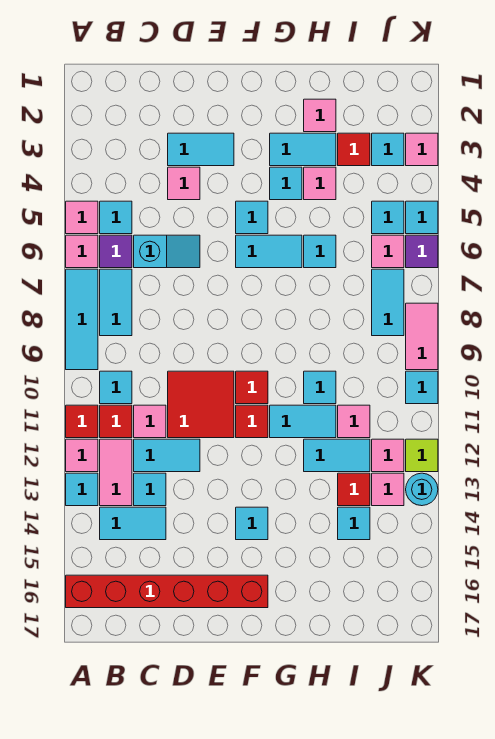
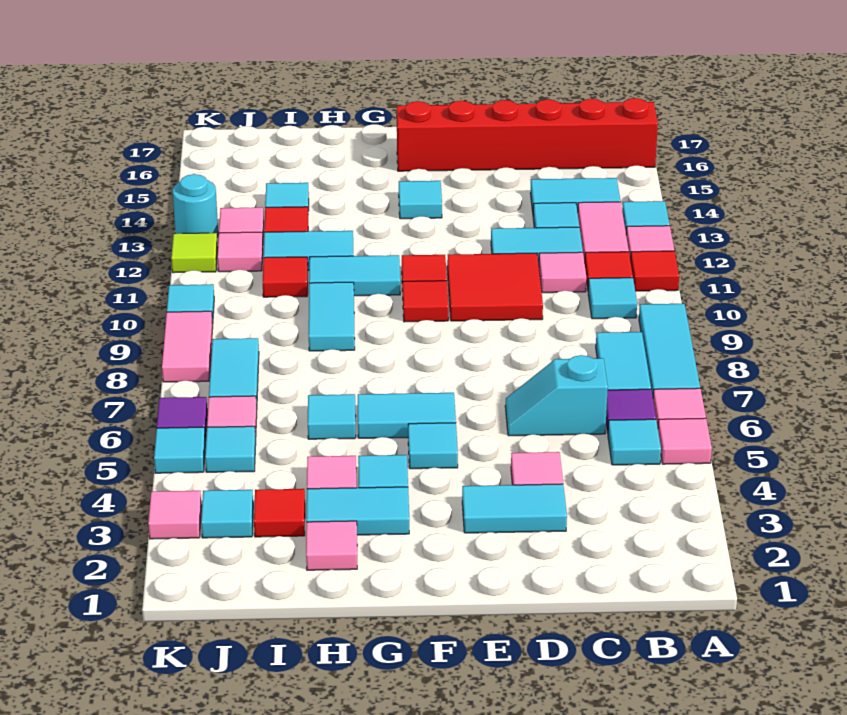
cyan 1x1 tile [304,371,336,404] -> cyan 1x2 tile [309,282,355,351]
pink 1x1 tile [338,405,370,438] -> red 1x1 tile [263,257,308,297]

